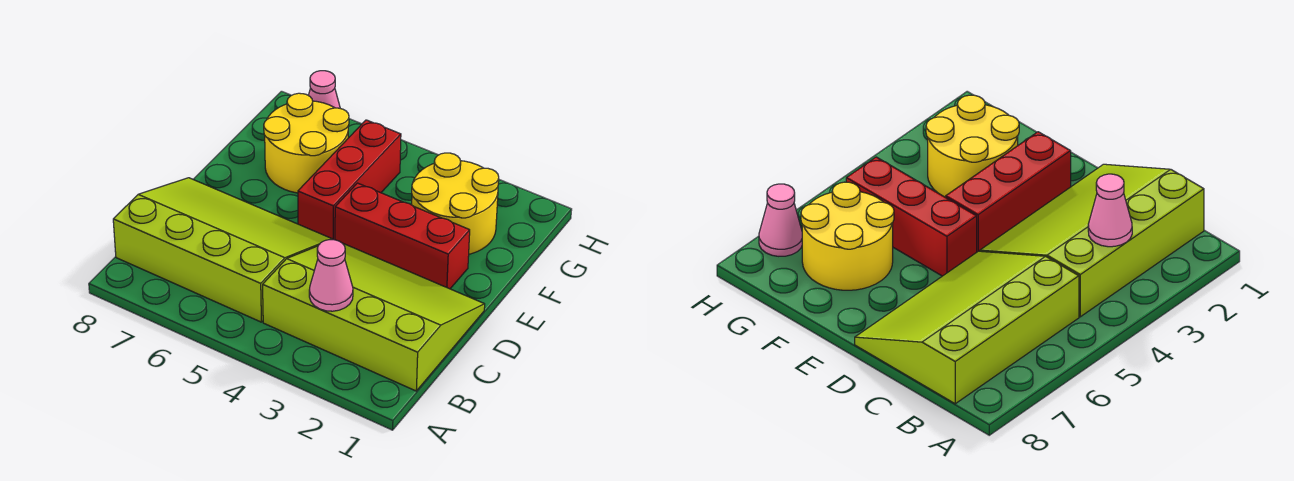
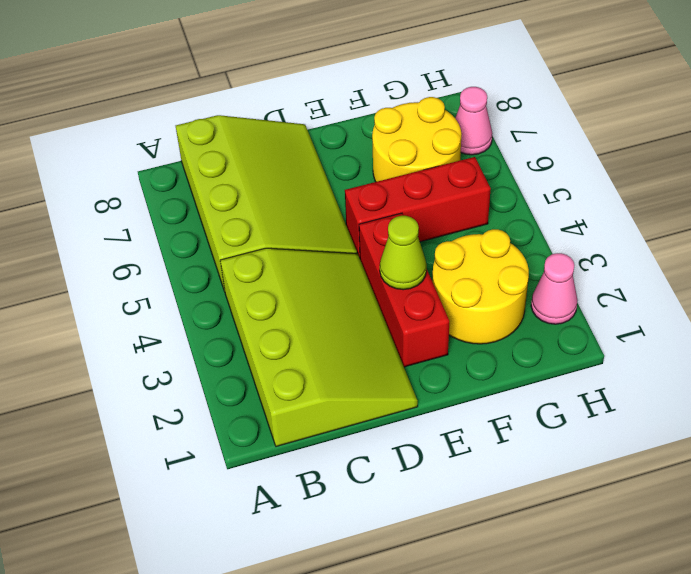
pink 1x1 cone [309,240,353,311] -> pink 1x1 cone moved to [531,253,578,324]
none -> lime 1x1 cone [380,216,427,290]

